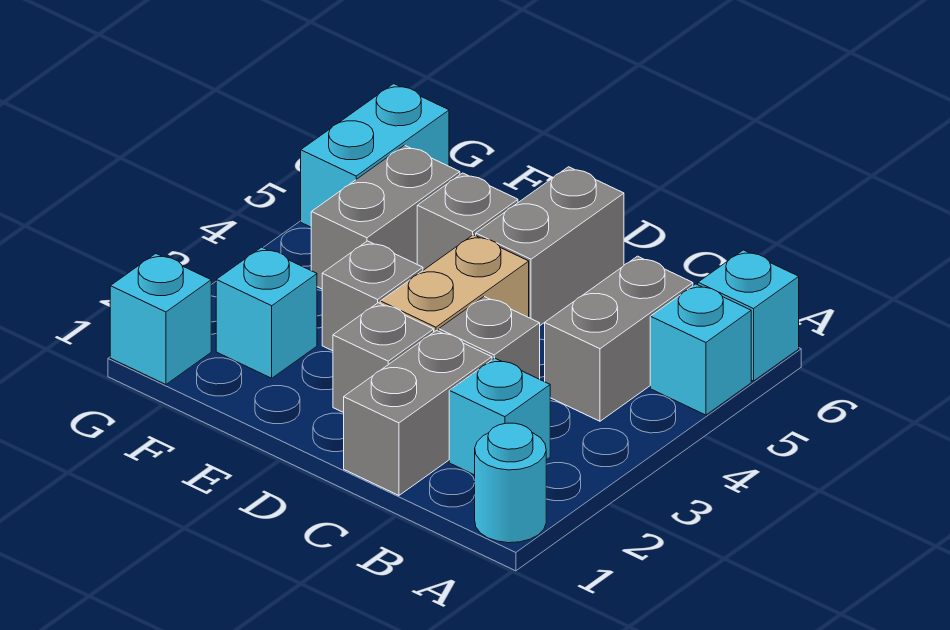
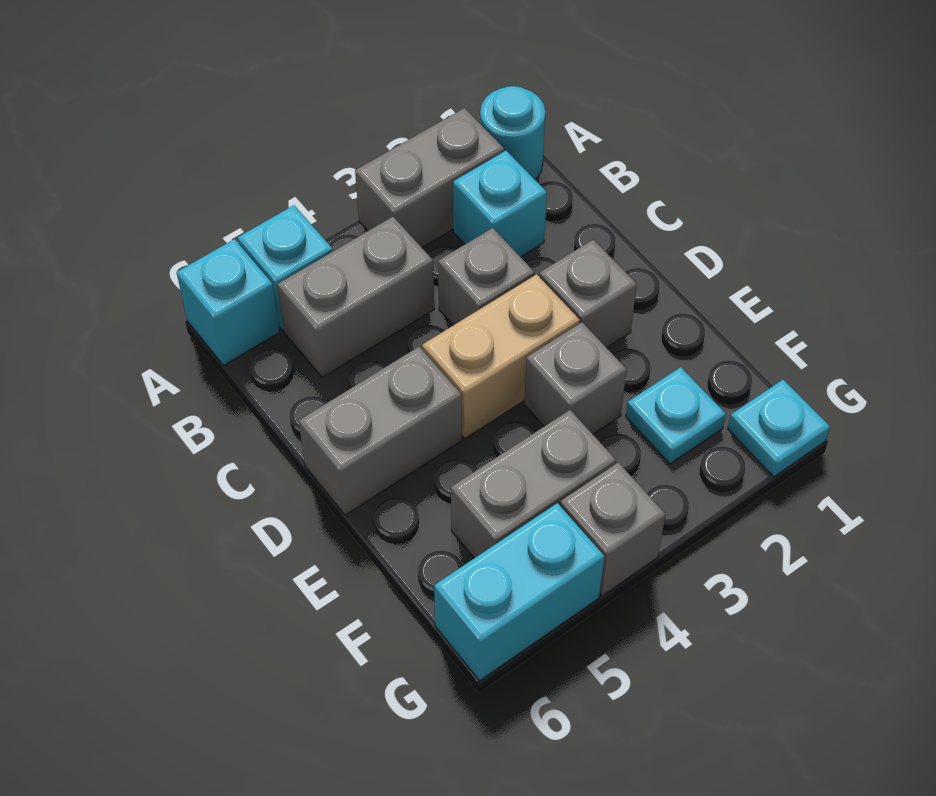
grey 1x2 brick [344,331,492,495] -> grey 1x2 brick moved to [355,108,504,247]
grey 1x1 brick [417,173,518,270] -> grey 1x1 brick moved to [560,463,666,596]
cyan 1x1 brick [216,247,317,378] -> cyan 1x1 plate [626,367,726,464]
cyan 1x1 brick [110,254,211,385] -> cyan 1x1 plate [728,380,830,477]

